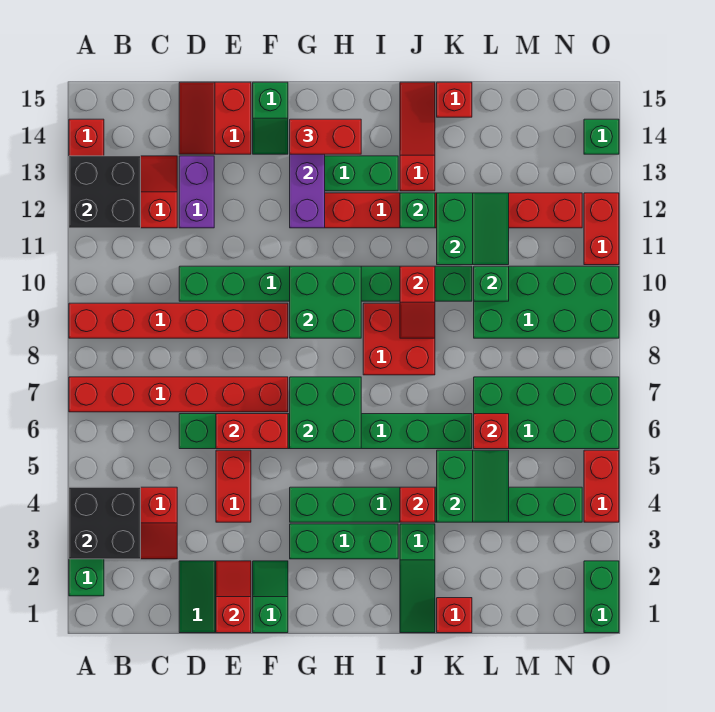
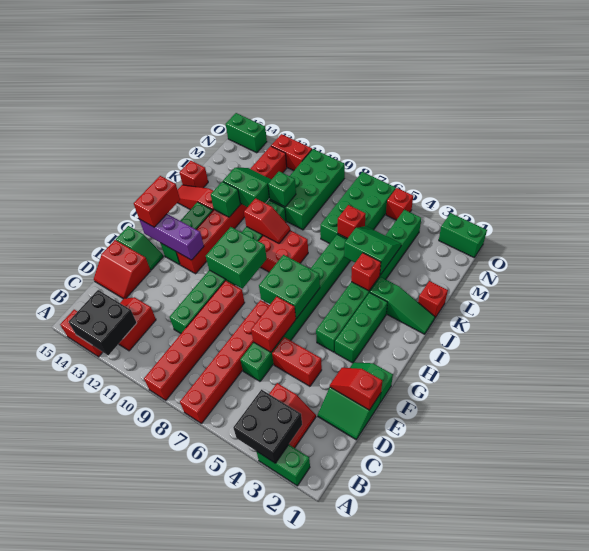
purple 1x2 brick [179,156,214,228] -> none
red 1x2 brick [584,450,619,522] -> red 1x1 brick [386,188,413,220]
green 1x1 brick [584,119,619,154] -> green 1x2 brick [226,113,267,153]

